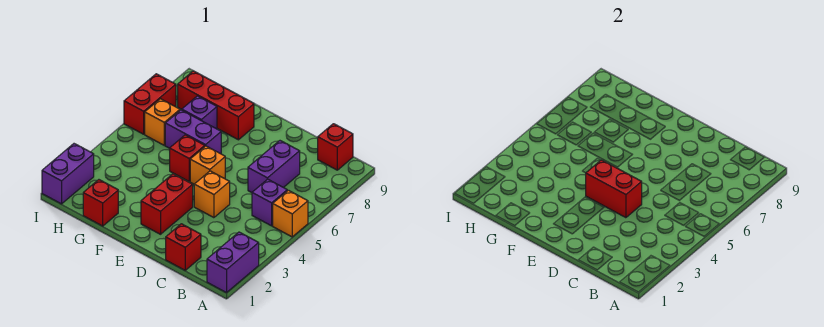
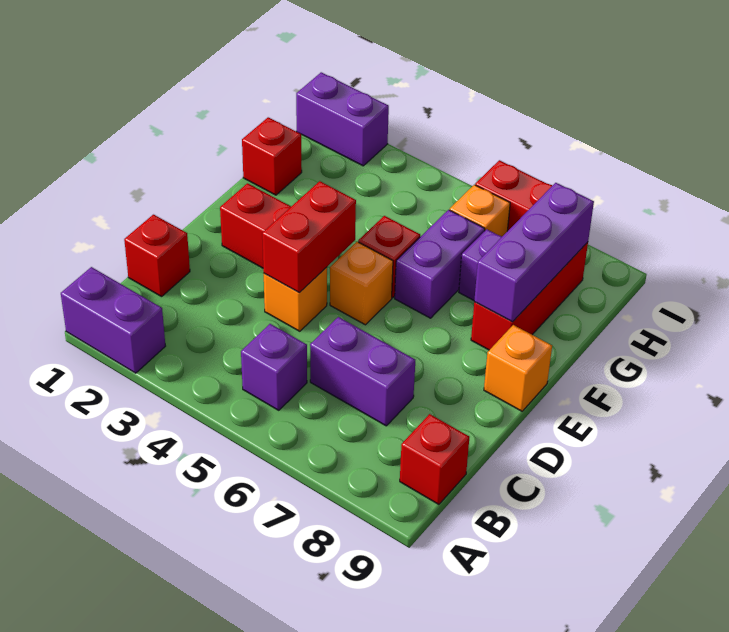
orange 1x1 brick [273,190,308,237] -> orange 1x1 brick moved to [484,325,552,411]
none -> purple 1x3 brick [474,183,594,322]

